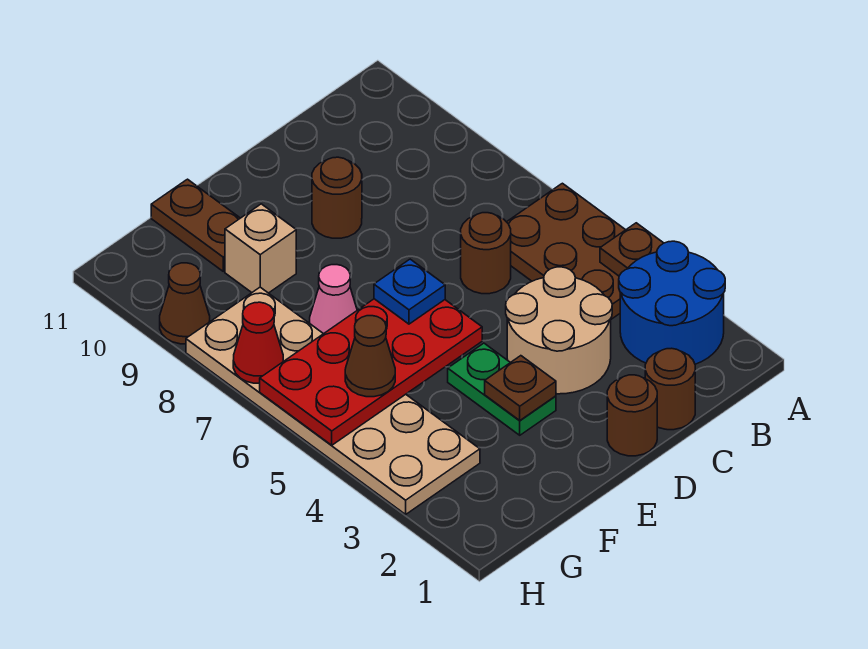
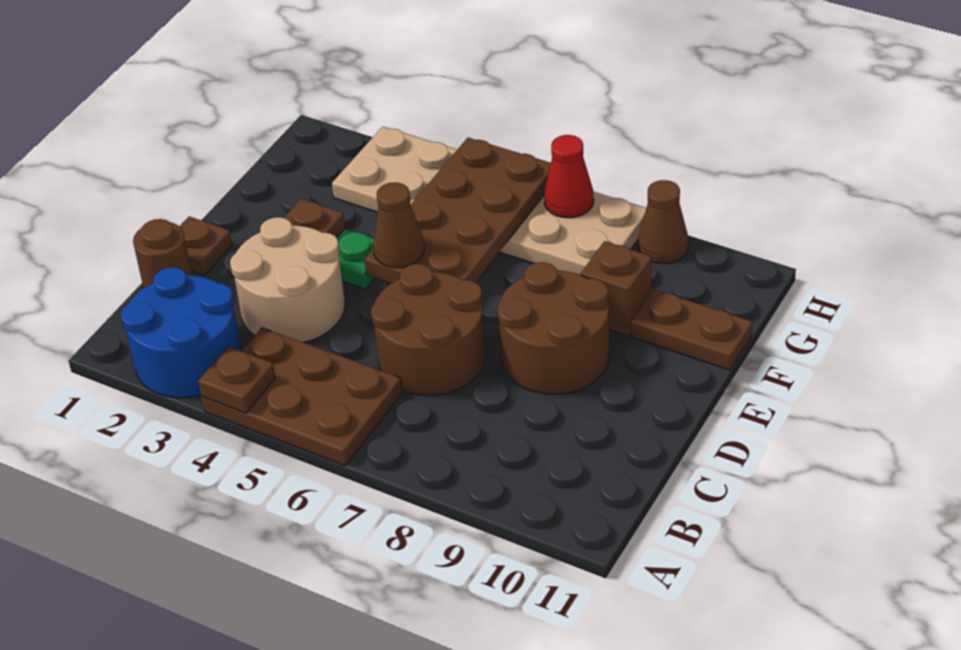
brown 1x1 round brick [461,213,511,294] -> brown 2x2 round brick [371,264,486,395]
brown 1x1 round brick [607,375,657,456] -> brown 1x1 plate [179,217,232,275]
brown 1x1 round brick [312,157,362,238] -> brown 2x2 round brick [497,262,609,394]
red 2x4 plate [260,299,482,445] -> brown 2x4 plate [364,138,551,283]
blue 1x1 plate [374,259,445,324] -> none
pink 1x1 cone [310,265,357,334] -> none
tan 1x1 brick [225,204,296,293] -> brown 1x1 brick [581,241,651,336]
brown 1x1 cone [345,316,395,397] -> brown 1x1 cone moved to [373,182,425,268]

